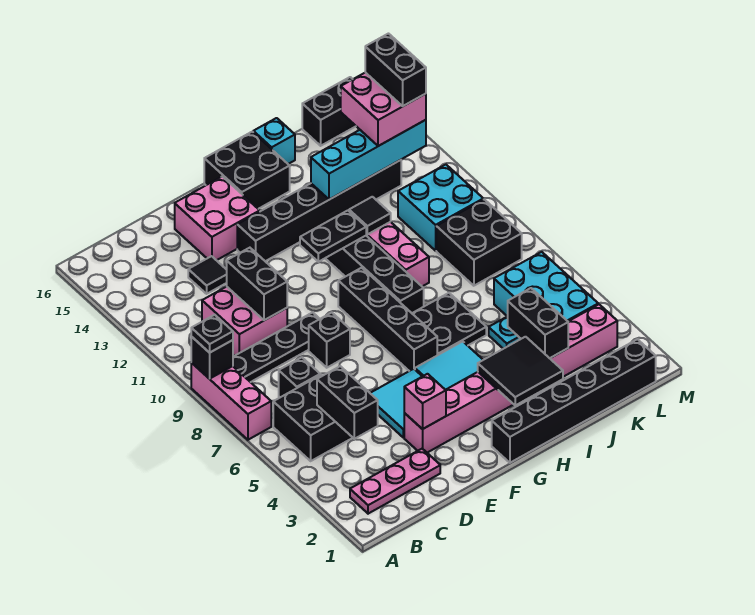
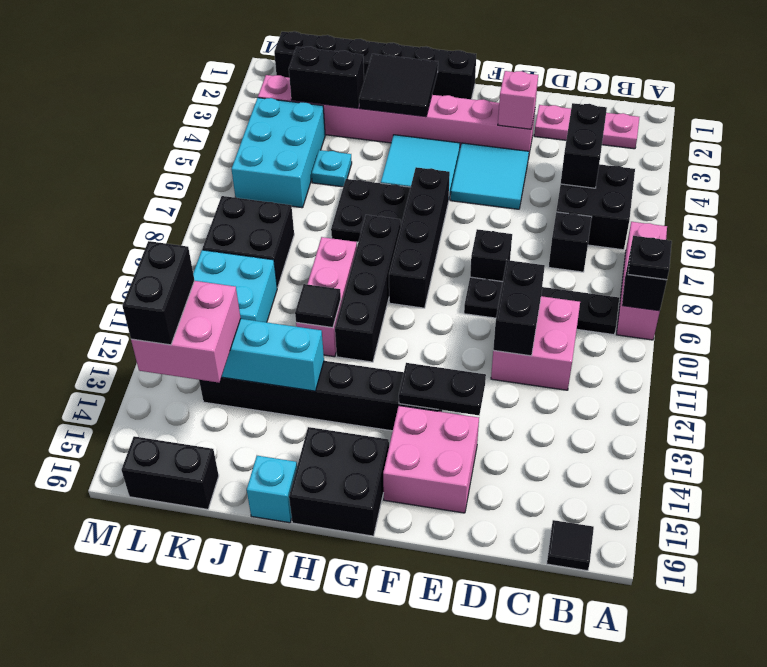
black 1x1 tile [188,256,227,294] -> black 1x1 tile moved to [547,520,594,571]
black 1x2 plate [300,210,366,262] -> black 1x2 plate moved to [399,363,486,415]
black 1x2 brick [508,288,568,358] -> black 1x2 brick turned to [289,47,364,108]

